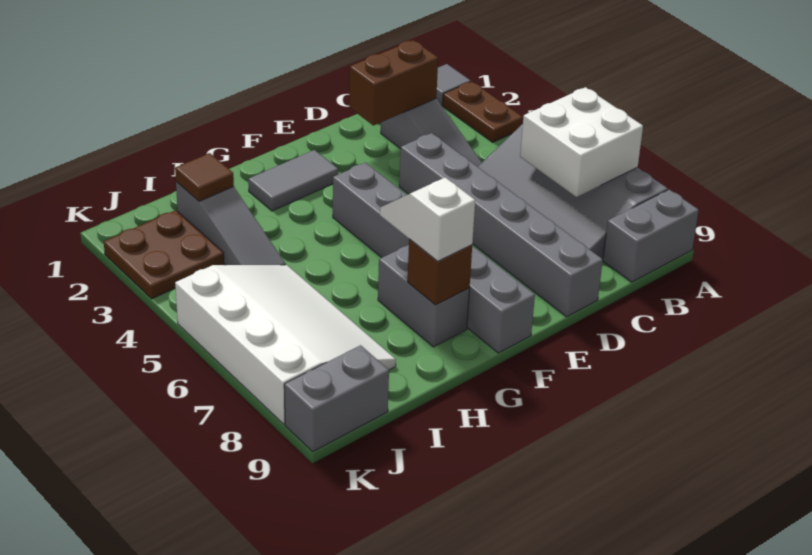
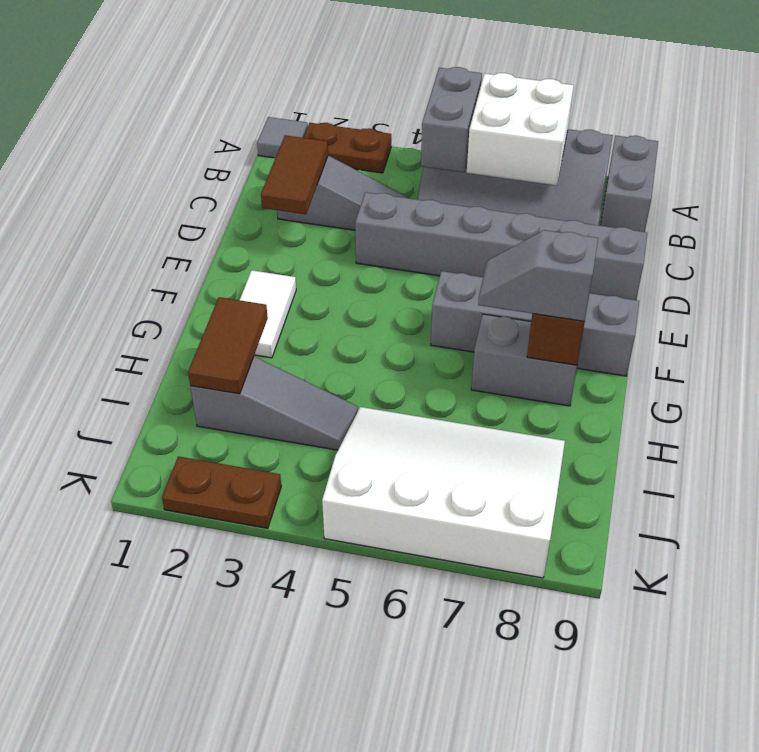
brown 1x2 brick [349,40,438,125] -> brown 1x2 tile [261,135,328,214]
grey 1x2 tile [248,150,338,211] -> white 1x2 tile [240,270,296,358]
grey 1x6 brick [333,163,535,353] -> grey 1x4 brick [431,271,639,376]
white 1x2 slope [380,177,475,261] -> grey 1x2 slope [478,230,598,321]
brown 1x1 tile [175,153,234,201] -> brown 1x2 tile [188,297,268,394]
brown 2x2 plate [104,210,224,299] -> brown 1x2 plate [162,456,281,528]
grey 1x2 brick [284,345,389,452] -> grey 1x2 brick moved to [421,67,482,173]

